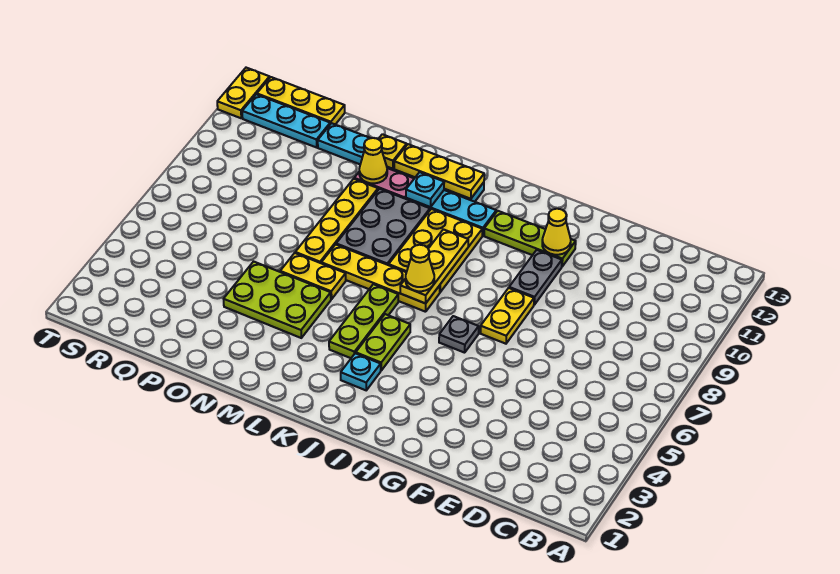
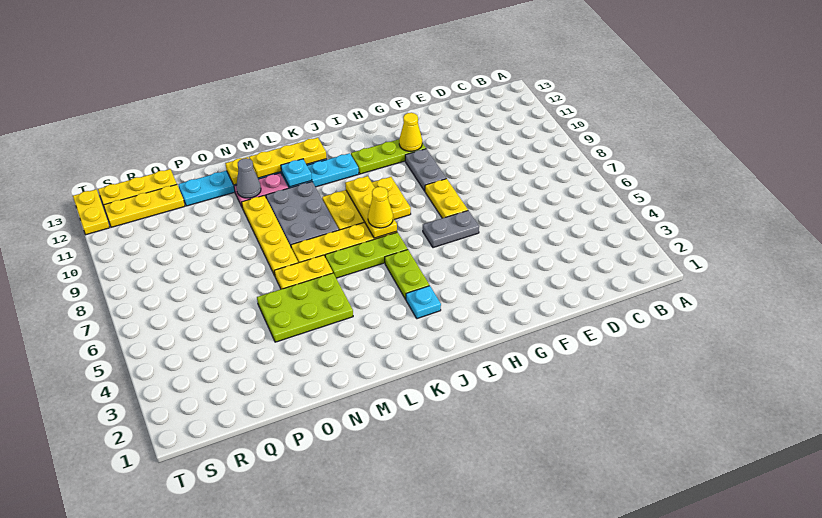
grey 1x1 plate [439,316,479,353] -> grey 1x2 plate [423,211,479,248]
yellow 2x3 plate [389,209,482,292] -> yellow 2x3 plate turned to [322,177,411,230]
lime 1x3 plate [329,284,398,358] -> lime 1x3 plate turned to [325,232,408,278]
yellow 1x1 cone [359,138,387,183] -> grey 1x1 cone [236,158,261,198]
cyan 1x3 plate [242,94,330,147] -> yellow 1x3 plate [104,185,185,227]

